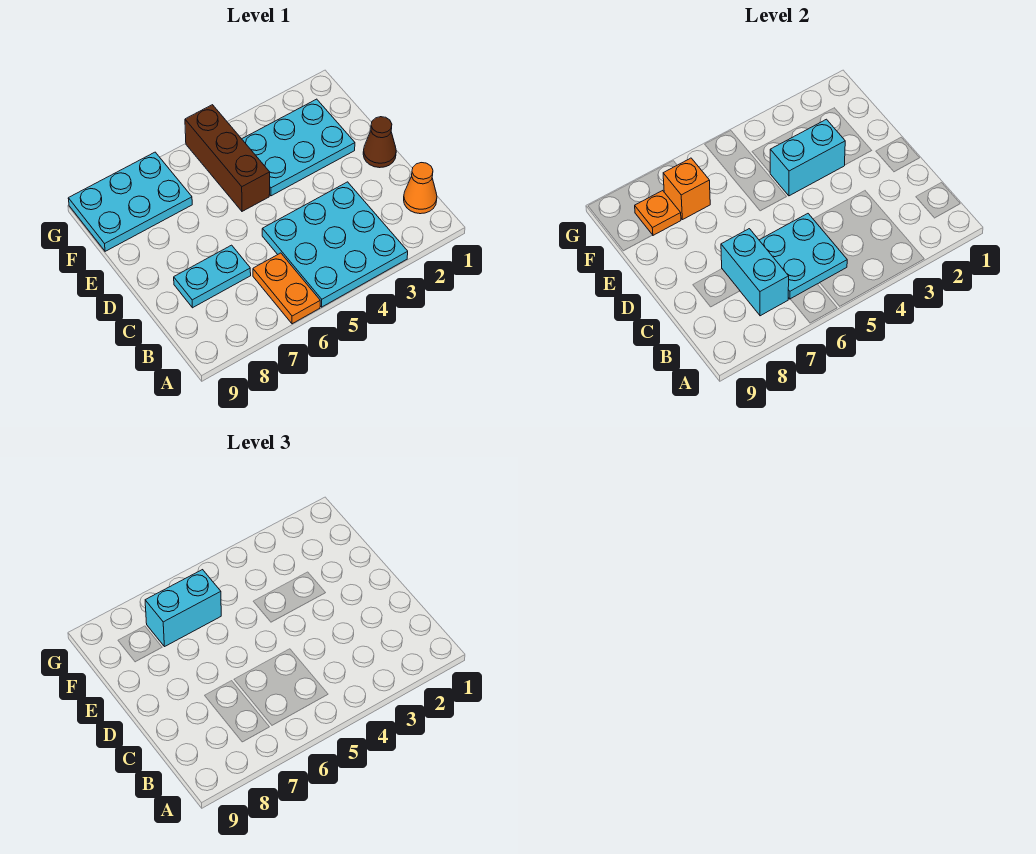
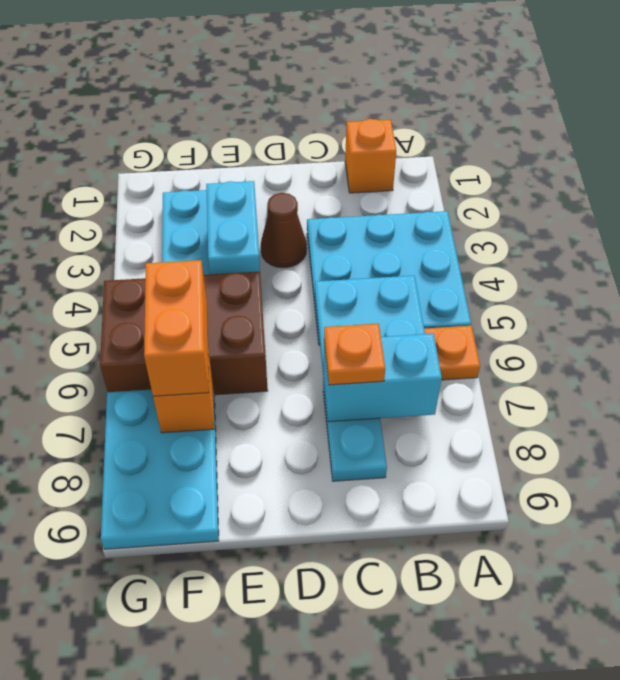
orange 1x1 cone [404,163,437,214] -> orange 1x1 brick [345,119,396,193]
brown 1x1 cone [363,117,396,168] -> brown 1x1 cone moved to [261,193,307,268]
brown 1x3 brick [185,105,270,211] -> brown 2x3 brick [100,272,268,395]
cyan 1x2 brick [145,570,221,647] -> orange 1x2 brick [144,260,209,396]
orange 1x1 plate [635,191,681,235] -> orange 1x1 plate moved to [324,324,385,385]

